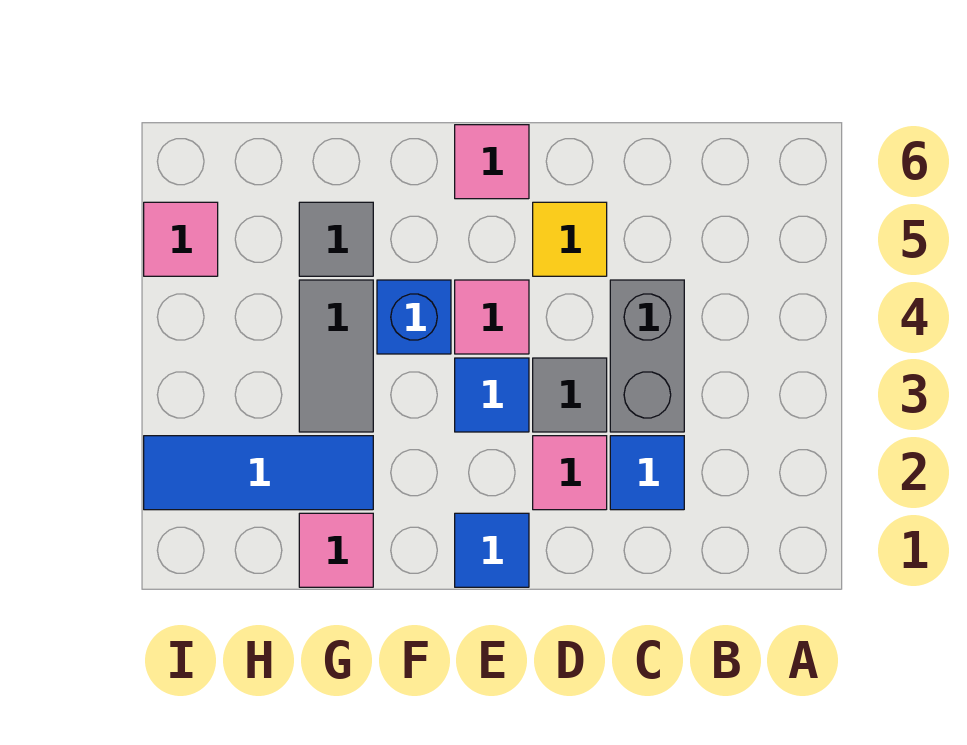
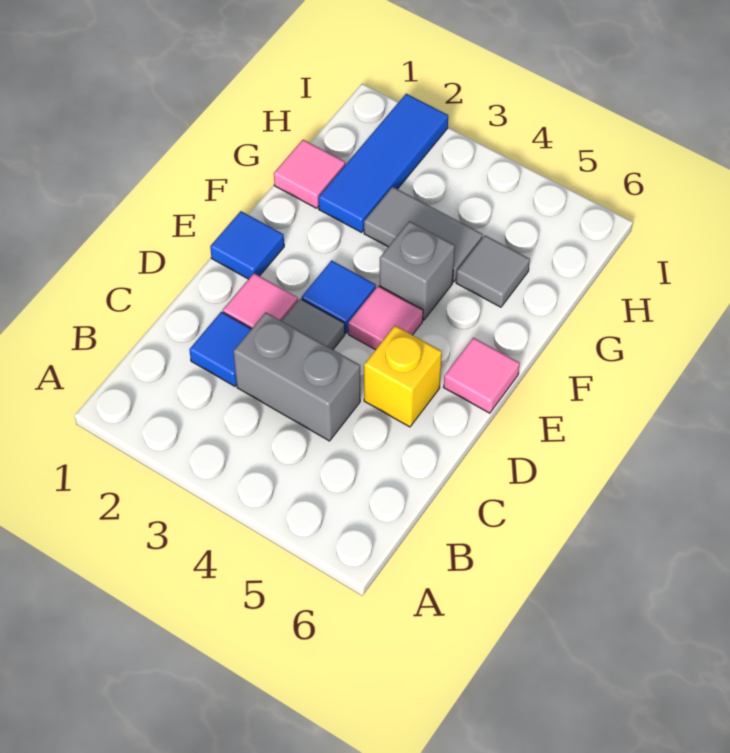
yellow 1x1 tile [533,202,607,276] -> yellow 1x1 brick [364,326,442,427]
blue 1x1 brick [377,280,451,354] -> grey 1x1 brick [379,221,455,320]
pink 1x1 tile [144,202,218,276] -> none

